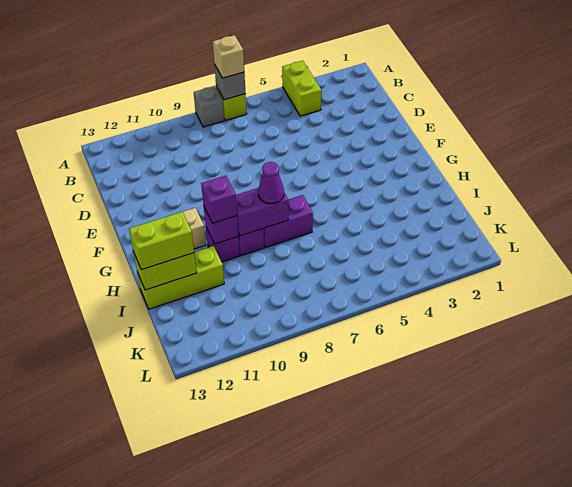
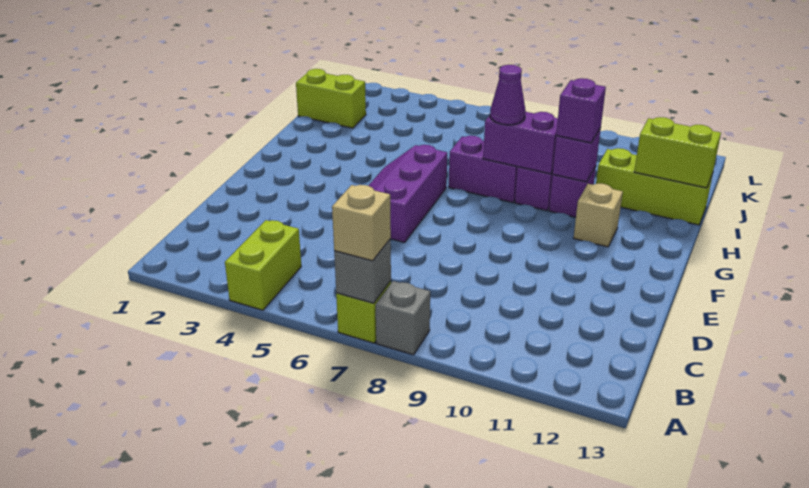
none -> purple 2x3 slope [368,145,447,243]
lime 1x2 brick [129,212,194,270] -> lime 1x2 brick moved to [296,69,366,128]

